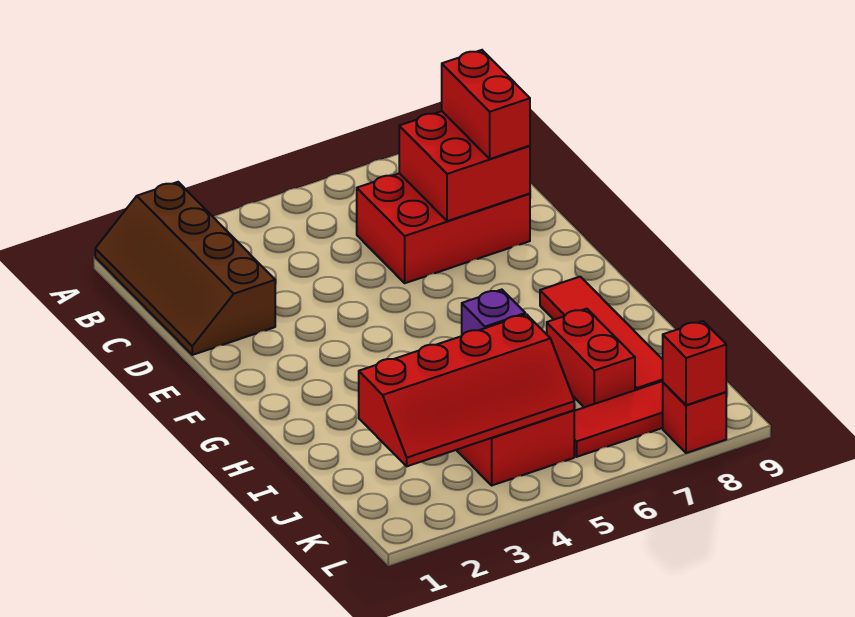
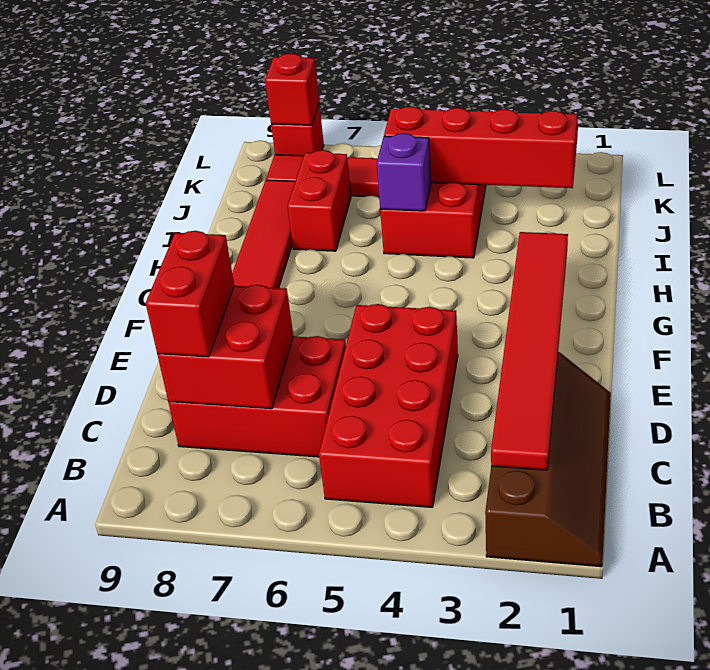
none -> red 1x6 tile [491,232,568,470]
none -> red 2x4 brick [319,304,458,507]

